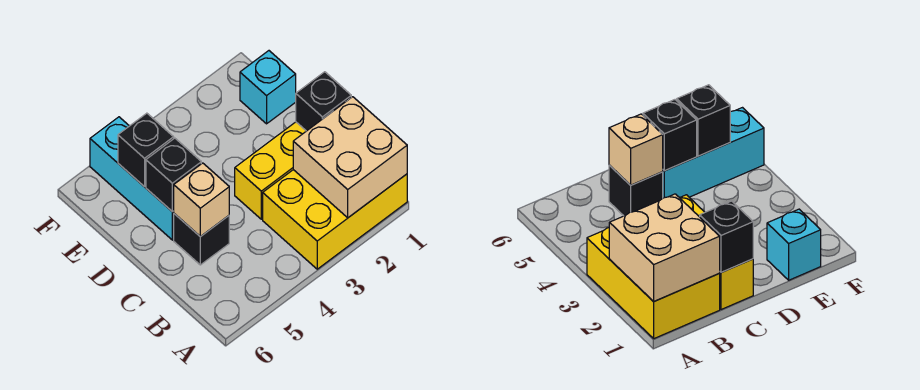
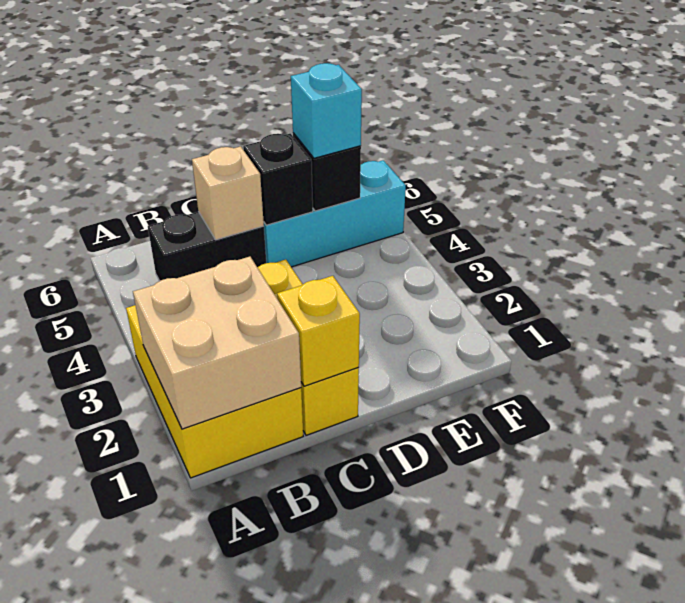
black 1x1 brick [296,72,351,131] -> yellow 1x1 brick [277,276,360,386]
black 1x1 brick [174,214,229,265] -> black 1x2 brick [148,212,266,281]
cyan 1x1 brick [240,51,296,124] -> cyan 1x1 brick moved to [291,63,362,158]

